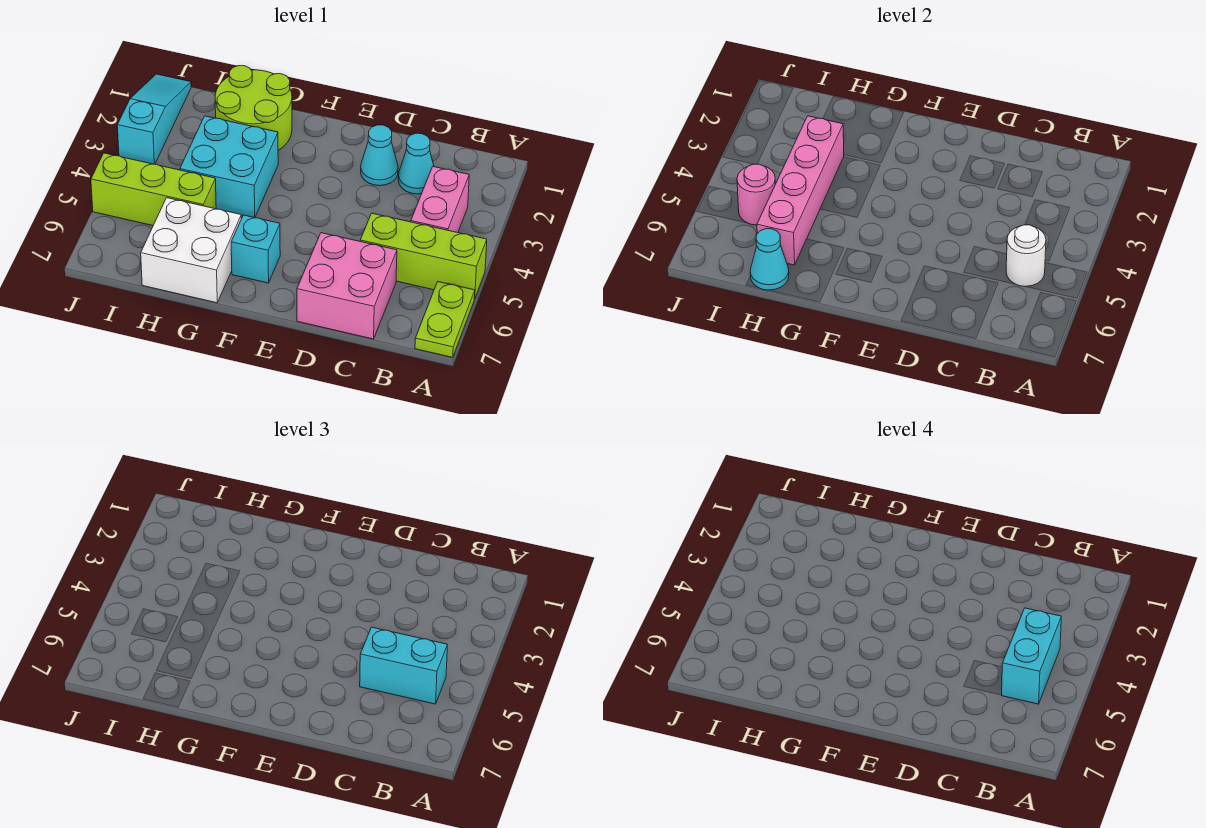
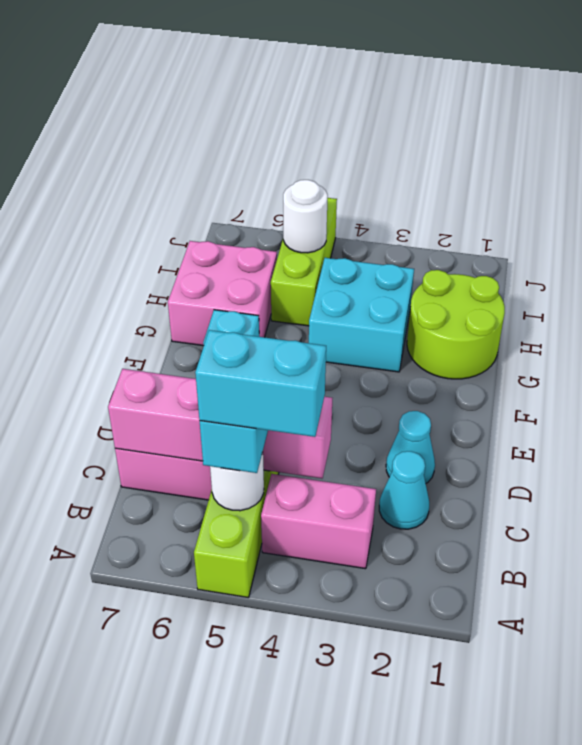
lime 1x2 plate [415,282,475,357] -> none
white 2x2 brick [141,198,241,303] -> pink 2x2 brick [168,241,277,346]
pink 1x4 brick [757,116,844,265] -> pink 1x4 brick moved to [108,369,332,479]
cyan 1x1 cone [750,229,789,290] -> none
pink 1x1 round brick [737,164,775,225] -> white 1x1 round brick [283,180,328,253]
cyan 1x3 slope [117,74,191,164] -> none

